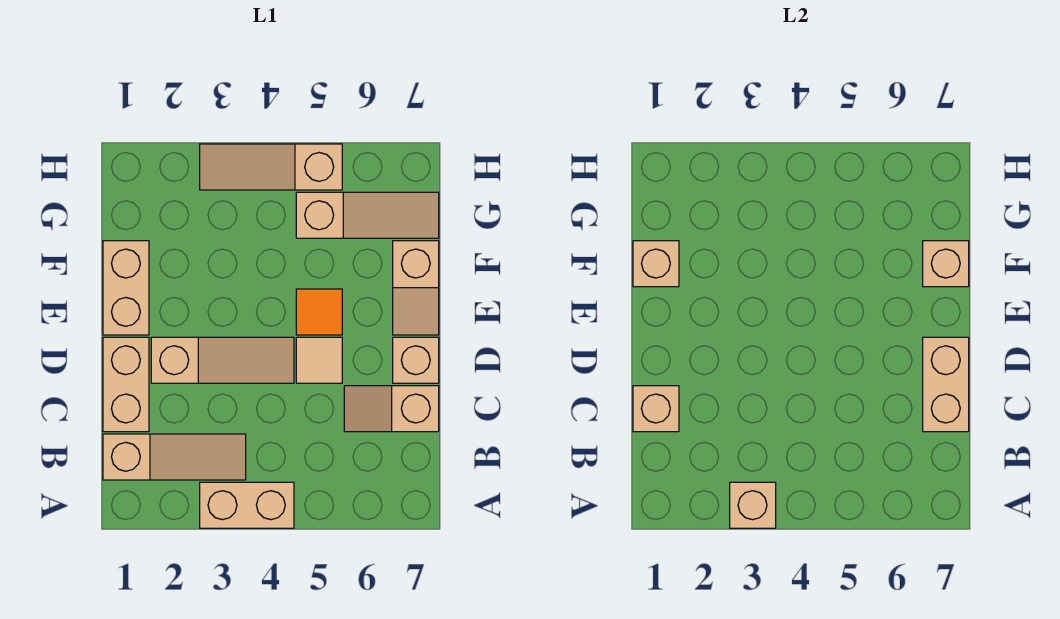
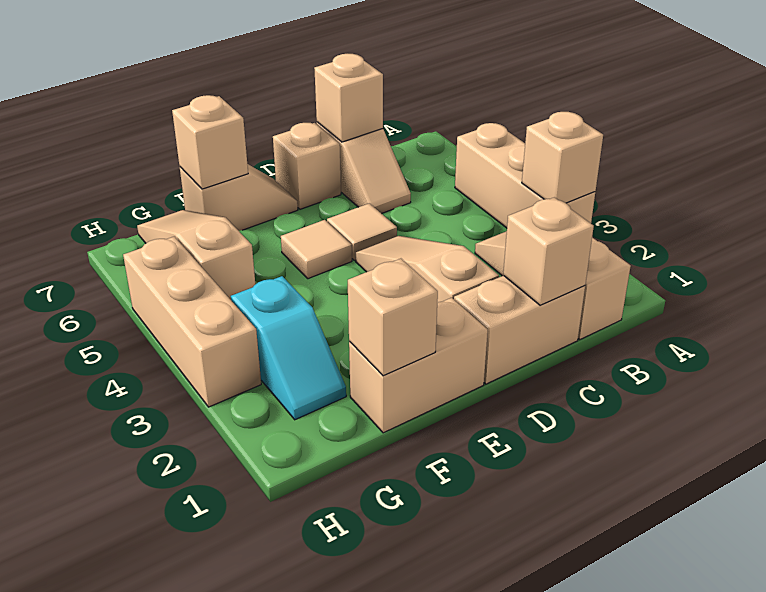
tan 1x2 brick [200,482,294,528] -> tan 1x3 brick [455,123,595,228]
tan 1x2 brick [923,337,969,432] -> tan 1x1 brick [314,54,383,142]
orange 1x1 tile [296,289,342,335] -> tan 1x1 tile [281,220,352,279]
none -> cyan 1x2 slope [231,276,346,420]
tan 1x3 slope [200,144,342,190] -> tan 1x3 brick [123,236,261,407]

